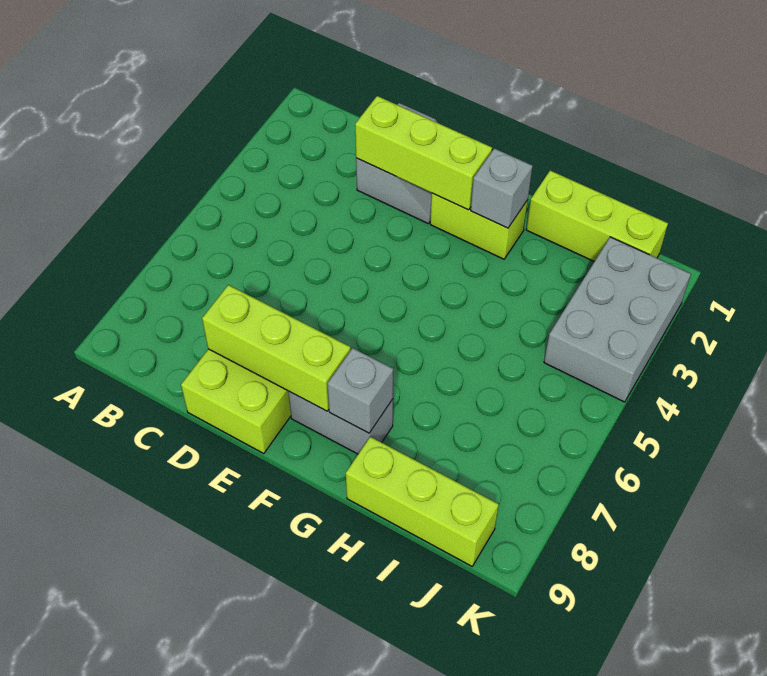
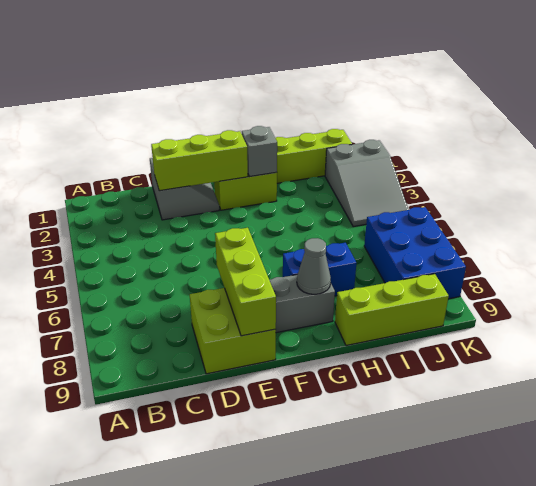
lime 1x3 brick [202,285,351,411] -> lime 1x3 brick turned to [215,228,276,336]
none -> blue 1x2 brick [283,243,356,296]
grey 1x1 brick [327,348,393,433] -> grey 1x1 cone [297,238,331,294]
grey 2x3 brick [544,237,691,402] -> grey 2x3 slope [325,140,408,227]
none -> blue 2x3 brick [364,207,466,299]

